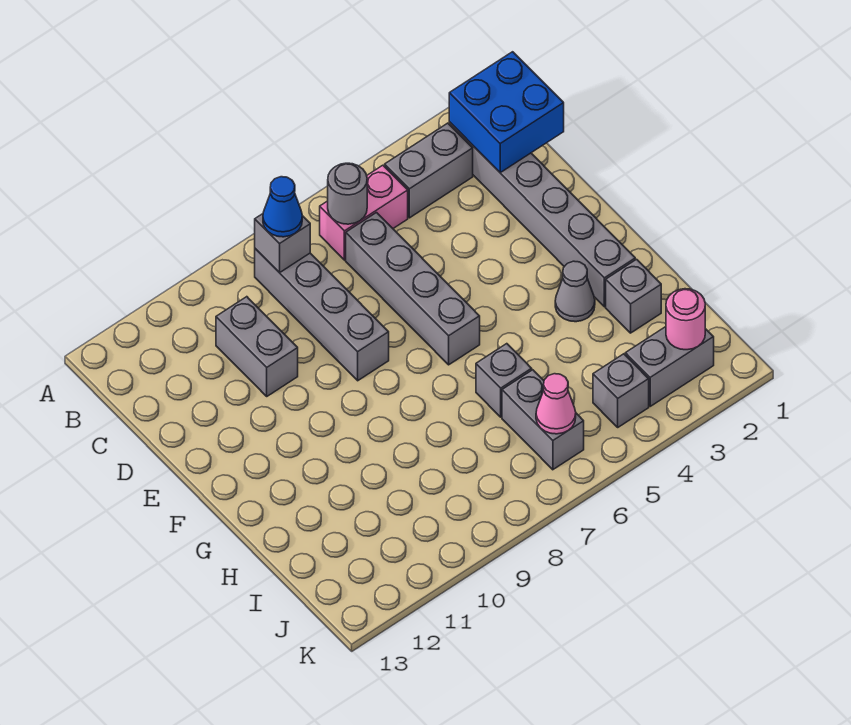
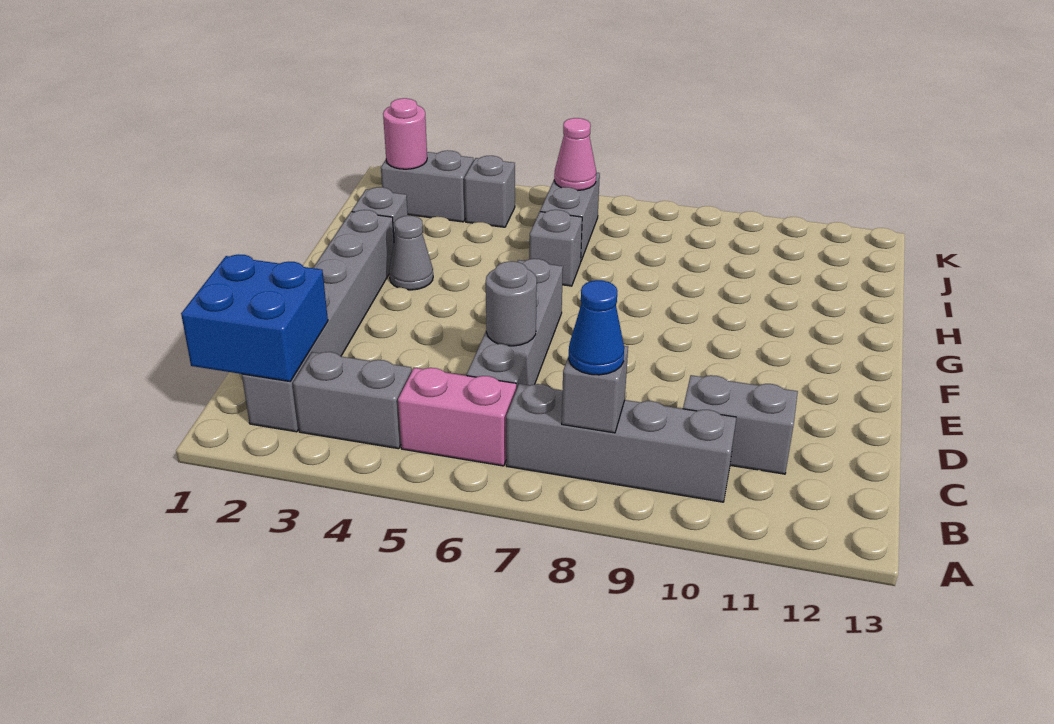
grey 1x1 round brick [328,163,367,224] -> grey 1x1 round brick moved to [486,261,537,346]
grey 1x4 brick [255,249,389,381] -> grey 1x4 brick turned to [506,384,736,502]
grey 1x2 brick [216,297,298,396] -> grey 1x2 brick turned to [683,375,798,474]

